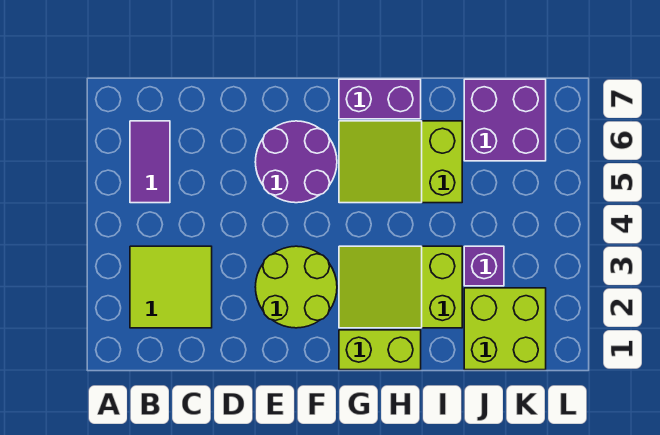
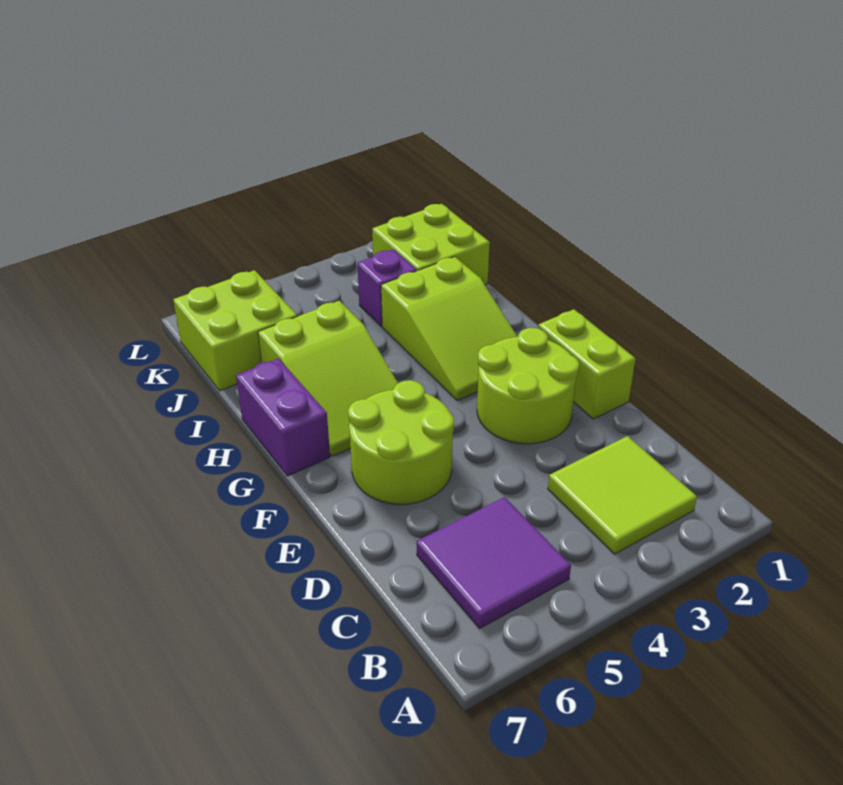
purple 1x2 tile [130,121,170,203] -> purple 2x2 tile [417,497,571,628]
purple 2x2 round brick [255,121,337,203] -> lime 2x2 round brick [348,380,454,504]
lime 1x2 brick [339,330,421,370] -> lime 1x2 brick moved to [538,309,635,419]
purple 2x2 brick [464,79,546,161] -> lime 2x2 brick [173,270,297,391]

